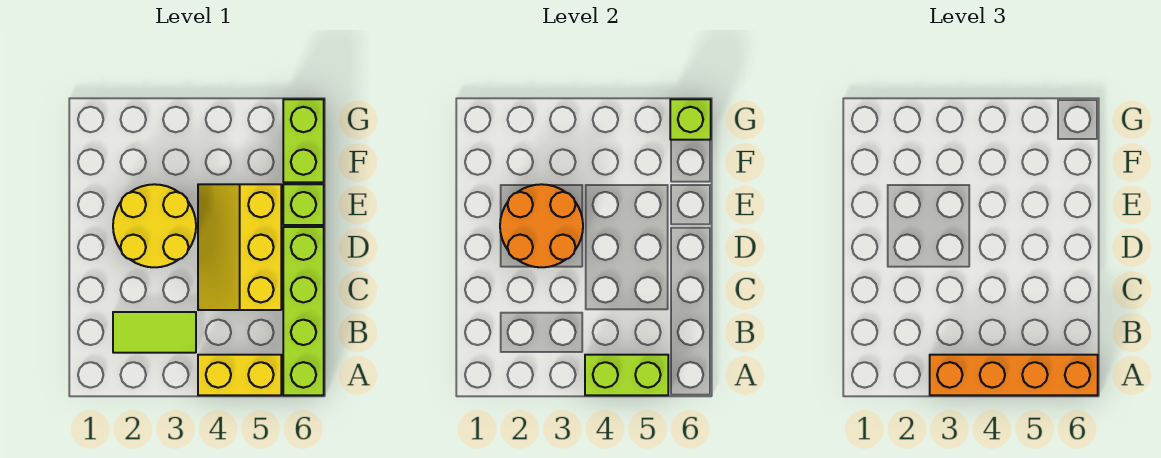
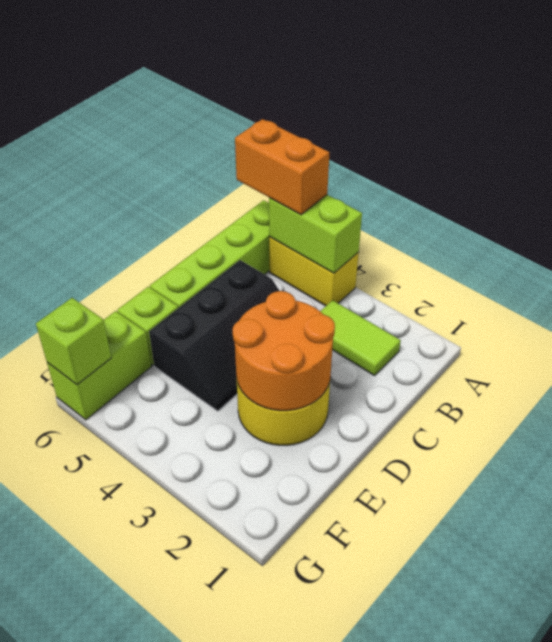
orange 1x4 brick [930,355,1098,395] -> orange 1x2 brick [235,119,330,215]
yellow 2x3 slope [198,184,281,310] -> black 2x3 slope [149,260,280,411]

